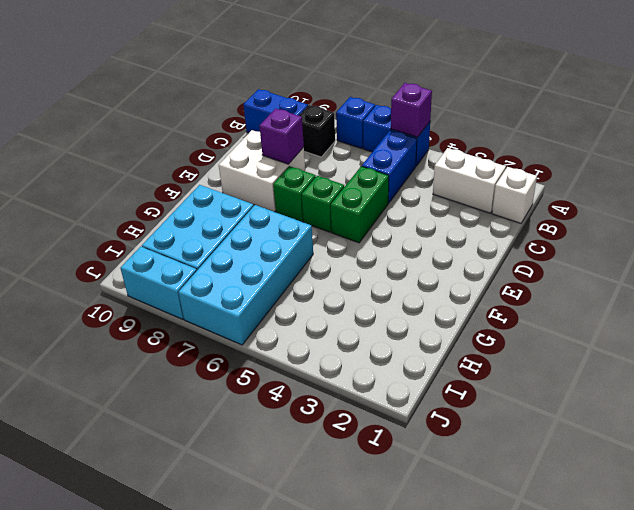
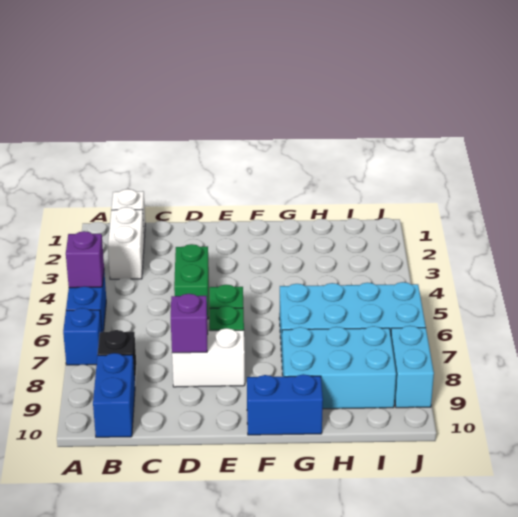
blue 1x2 brick [362,130,417,203] -> blue 1x2 brick moved to [247,374,323,435]
green 1x2 brick [331,166,389,243] -> green 1x2 brick turned to [174,244,209,319]
white 2x2 brick [219,130,305,212] -> white 1x2 brick [172,328,245,387]

